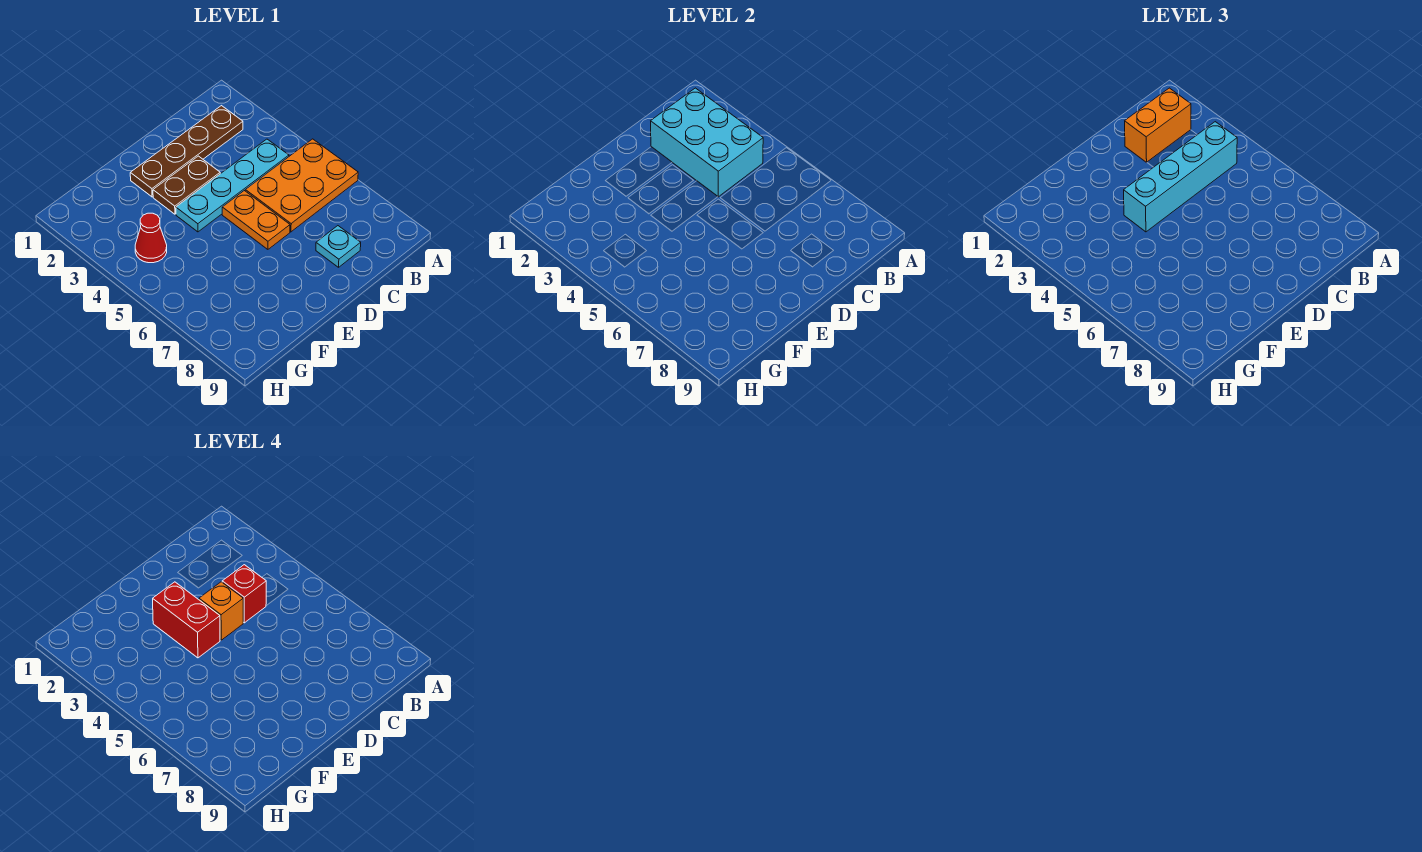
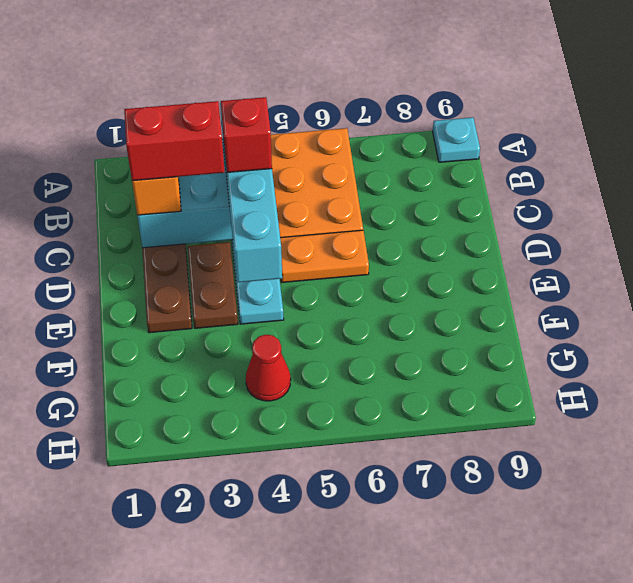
cyan 1x1 plate [316,226,361,267] -> cyan 1x1 plate moved to [433,117,480,162]
orange 1x1 brick [199,582,243,640] -> none
red 1x2 brick [153,582,220,658] -> red 1x2 brick moved to [124,101,225,181]

